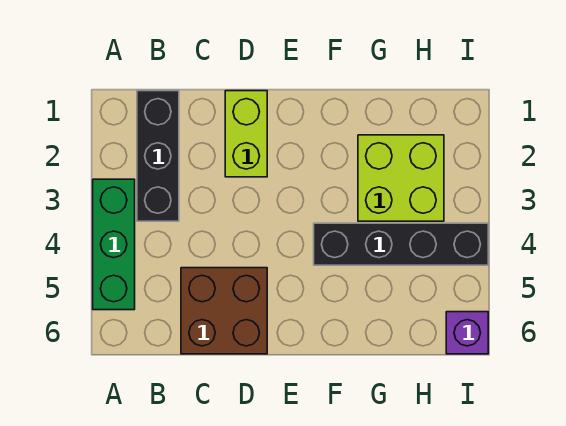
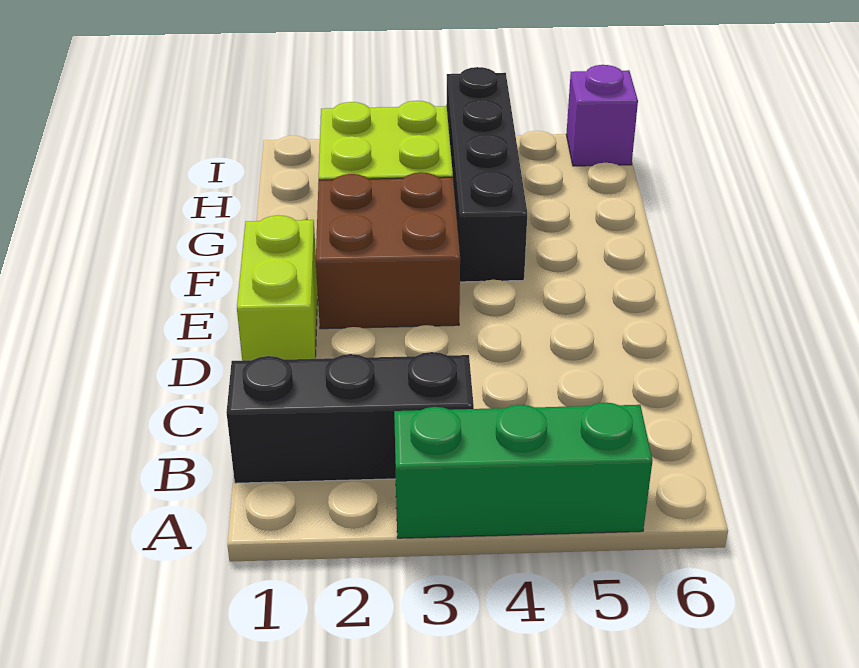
brown 2x2 brick [181,268,267,354] -> brown 2x2 brick moved to [316,172,460,329]
lime 1x2 brick [225,91,267,177] -> lime 1x2 brick turned to [237,215,318,360]

